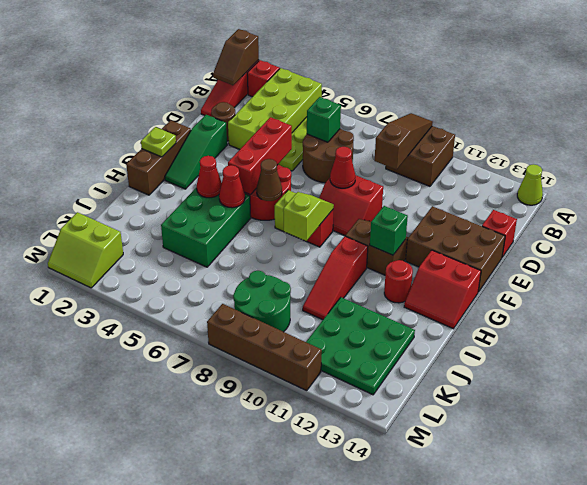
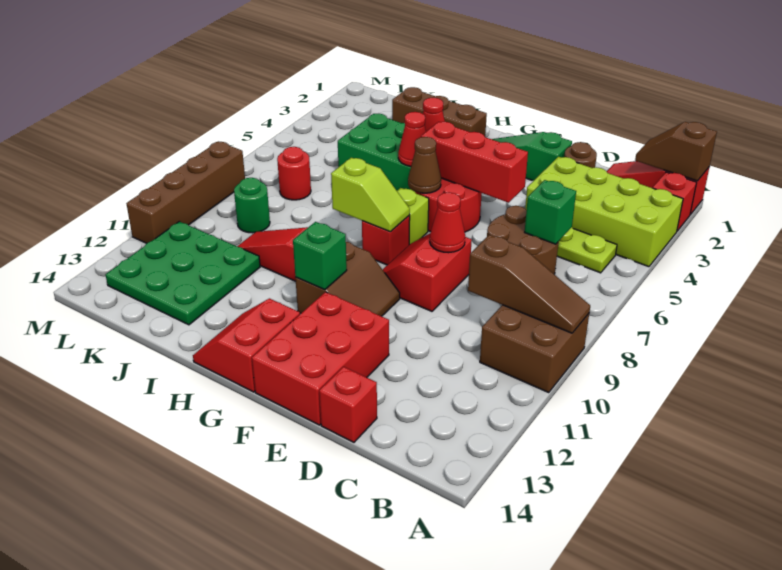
lime 1x1 cone [517,164,543,205] -> none
brown 2x3 brick [406,206,505,292] -> red 2x3 brick [252,292,389,425]
brown 1x3 brick [126,120,191,195] -> brown 1x3 brick moved to [392,87,487,136]
lime 1x1 plate [141,127,176,157] -> none
red 1x1 round brick [384,260,413,303] -> red 1x1 round brick moved to [277,147,311,200]
green 2x2 round brick [233,271,291,332] -> green 1x1 round brick [234,178,270,233]
lime 2x2 slope [48,212,123,288] -> none

